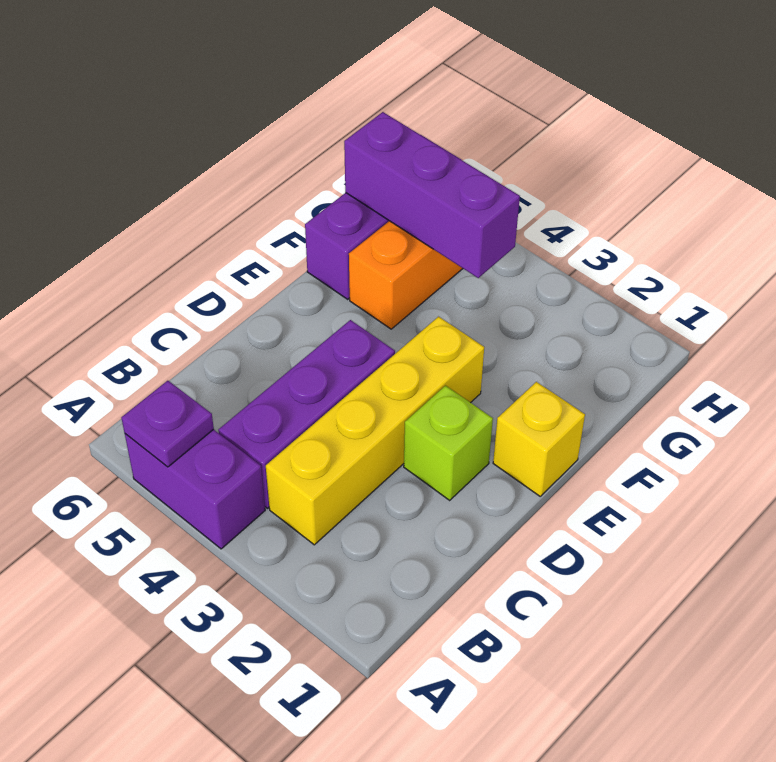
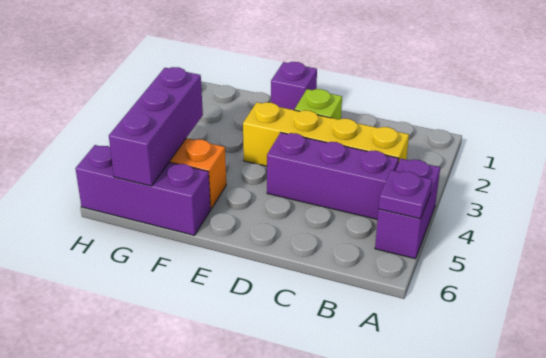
yellow 1x1 brick [493,382,585,496] -> purple 1x1 brick [271,62,317,110]

